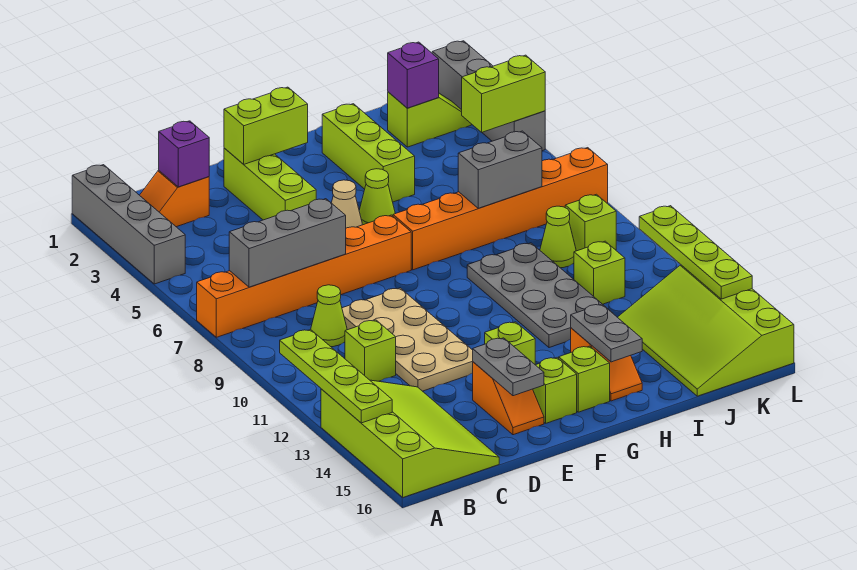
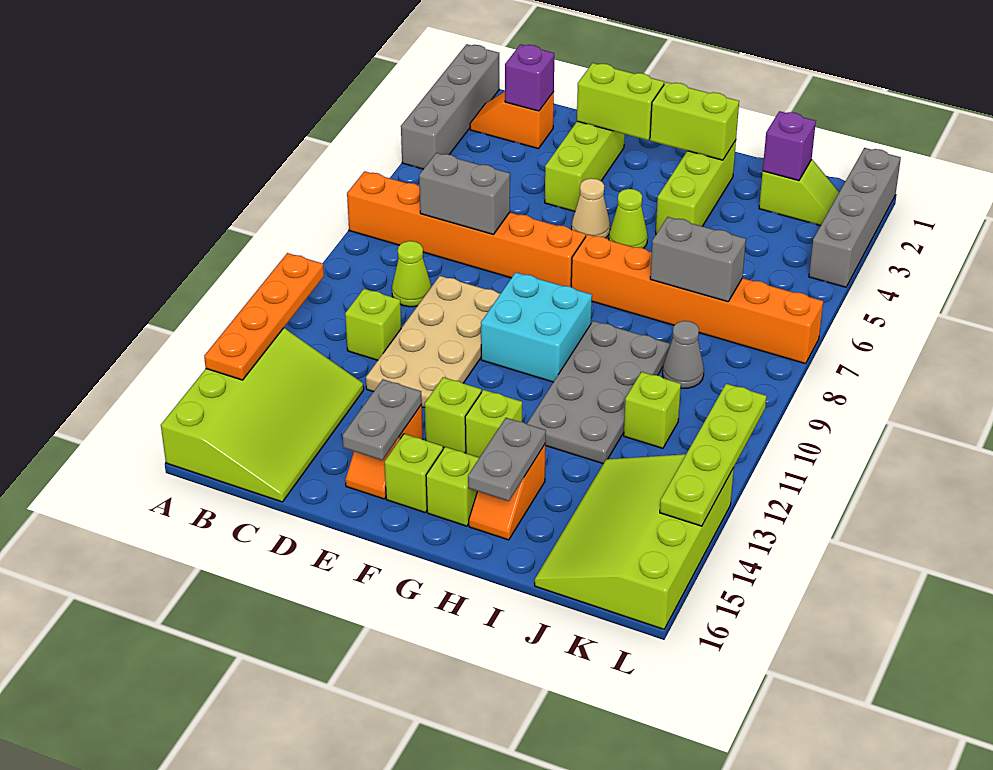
lime 1x4 plate [280,330,392,423] -> orange 1x4 plate [204,253,324,380]
grey 1x3 brick [229,199,346,287] -> grey 1x2 brick [419,153,510,234]
none -> cyan 2x2 brick [481,273,592,382]
lime 1x1 cone [540,206,576,268] -> grey 1x1 cone [663,321,704,388]
lime 1x2 brick [462,55,545,132] -> lime 1x2 brick moved to [650,82,739,160]
lime 1x1 brick [565,194,616,251] -> lime 1x1 brick moved to [465,390,522,458]

